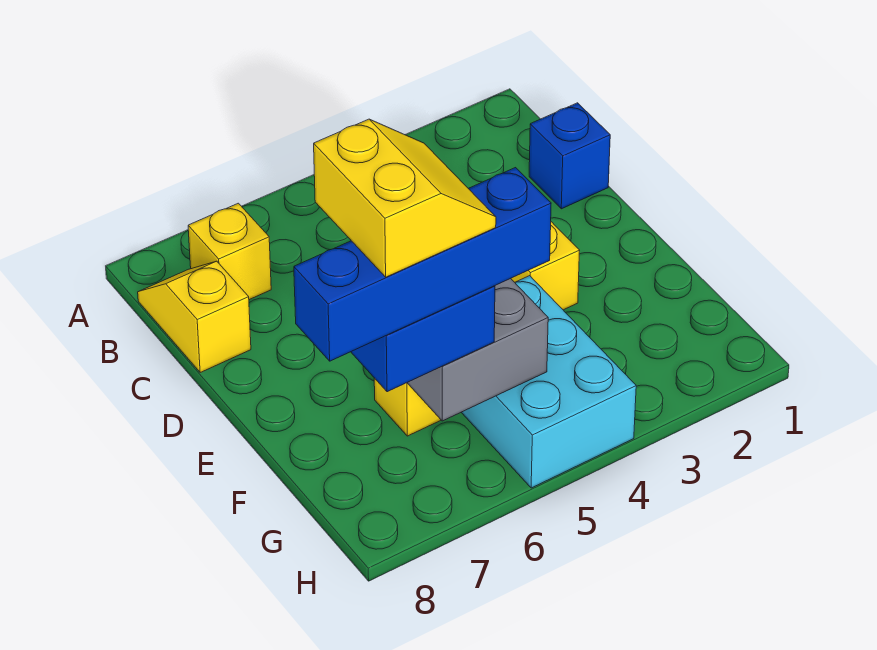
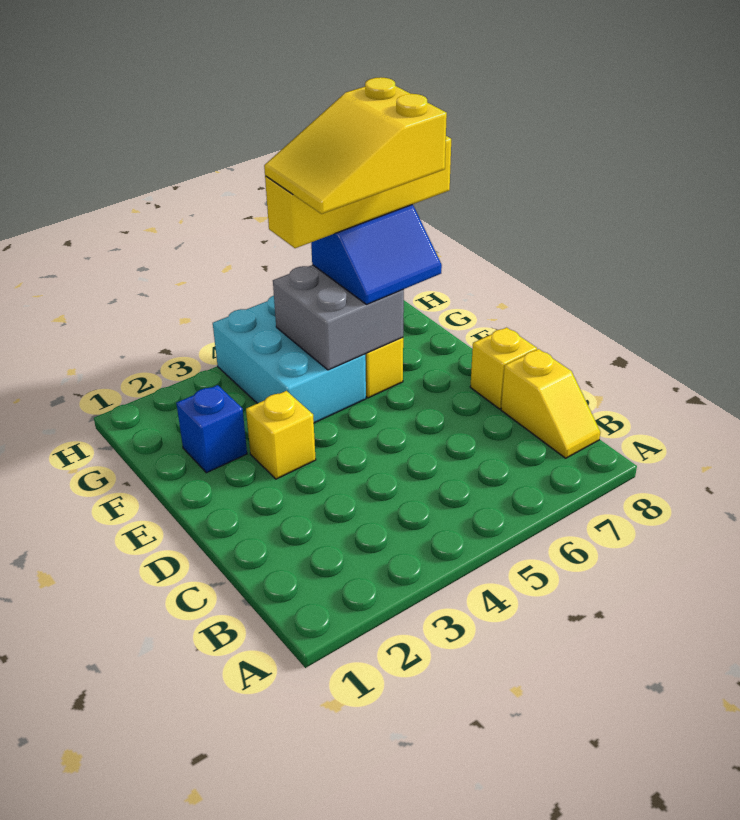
yellow 1x1 brick [188,203,271,300] -> yellow 1x1 brick moved to [470,327,537,409]
blue 1x1 brick [529,103,610,209] -> blue 1x1 brick moved to [176,385,247,473]
yellow 2x2 slope [314,119,496,277] -> yellow 2x3 slope [264,77,447,214]
blue 1x4 brick [294,168,551,361] -> yellow 1x4 brick [265,136,451,248]

